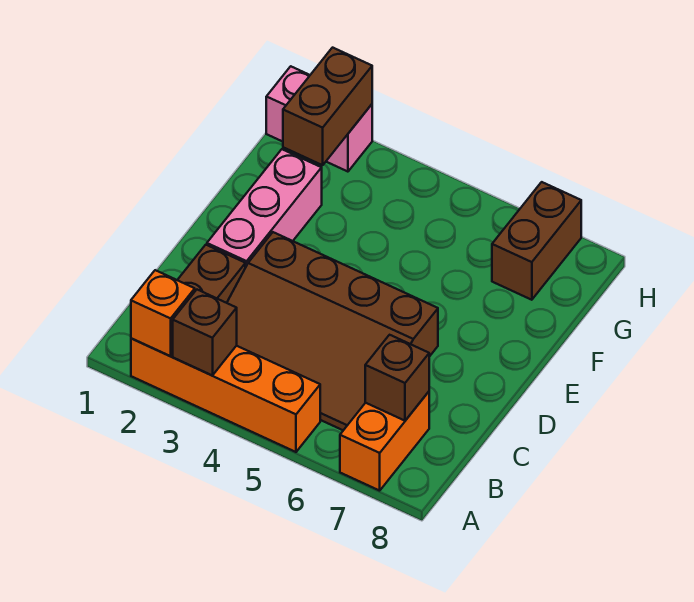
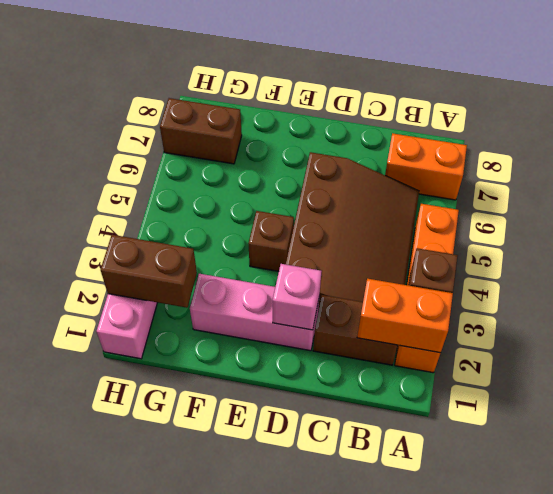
orange 1x1 brick [131,270,195,356] -> orange 1x2 brick [357,279,453,353]
brown 1x1 brick [365,335,429,421] -> brown 1x1 brick moved to [248,211,294,271]
none -> pink 1x1 brick [273,264,322,330]

